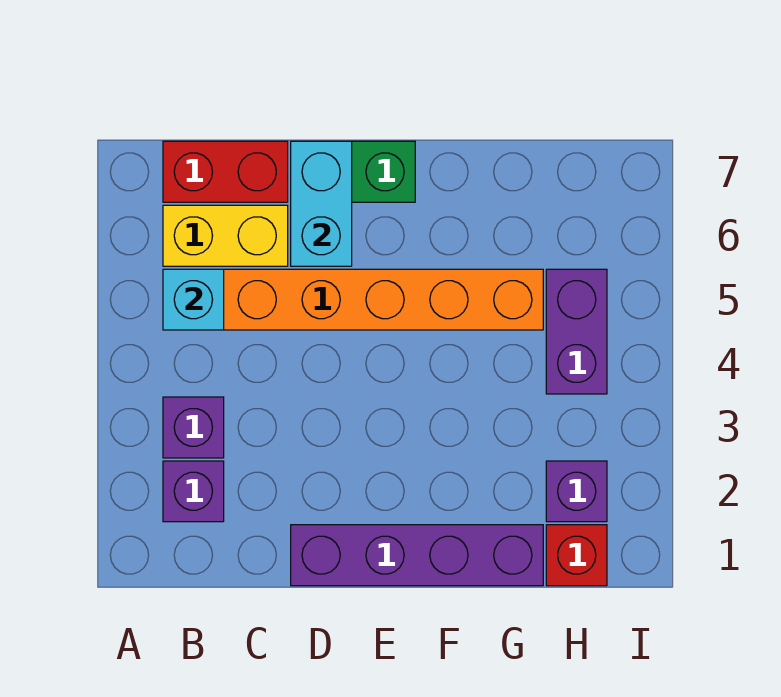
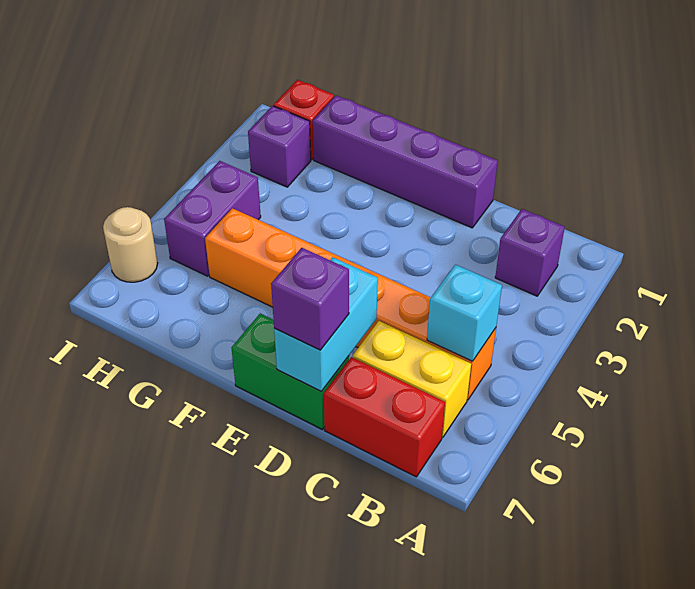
purple 1x1 brick [163,397,224,458] -> purple 1x1 brick moved to [271,248,349,350]
none -> tan 1x1 round brick [103,207,158,282]

